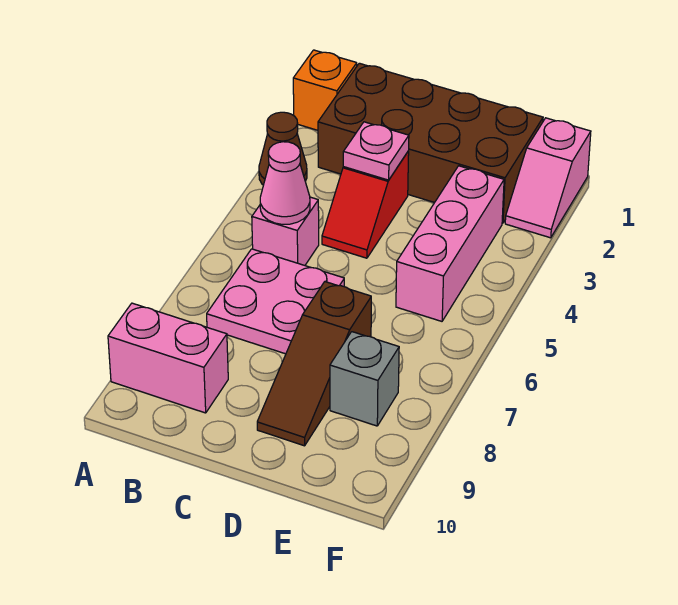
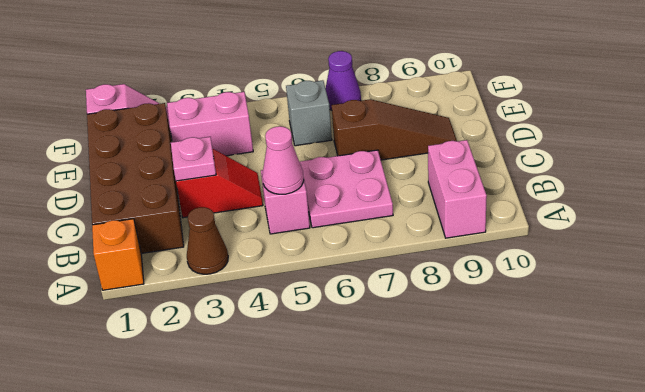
pink 1x3 brick [396,166,504,321] -> pink 1x2 brick [167,92,253,156]
grey 1x1 brick [330,332,399,426] -> grey 1x1 brick moved to [286,80,332,146]
none -> purple 1x1 cone [325,51,361,110]

